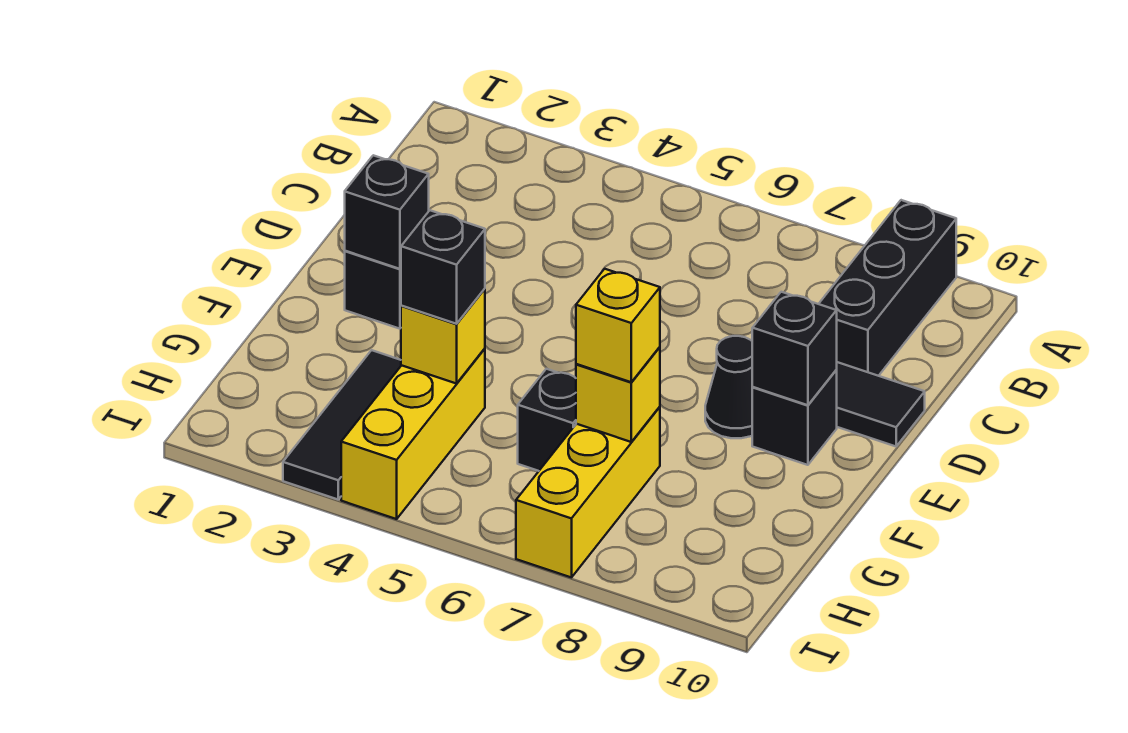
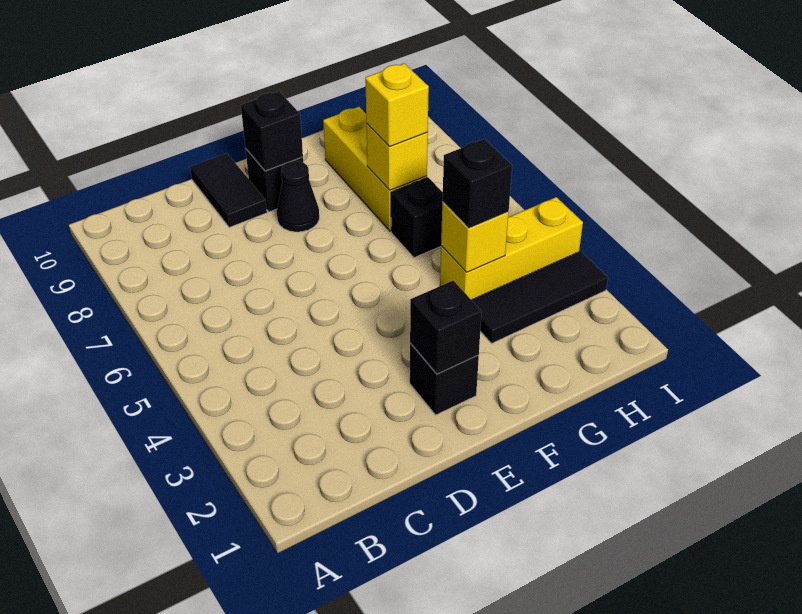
black 1x3 brick [819,200,956,376] -> none
yellow 1x3 brick [516,407,660,578] -> yellow 1x3 brick turned to [323,107,427,231]

